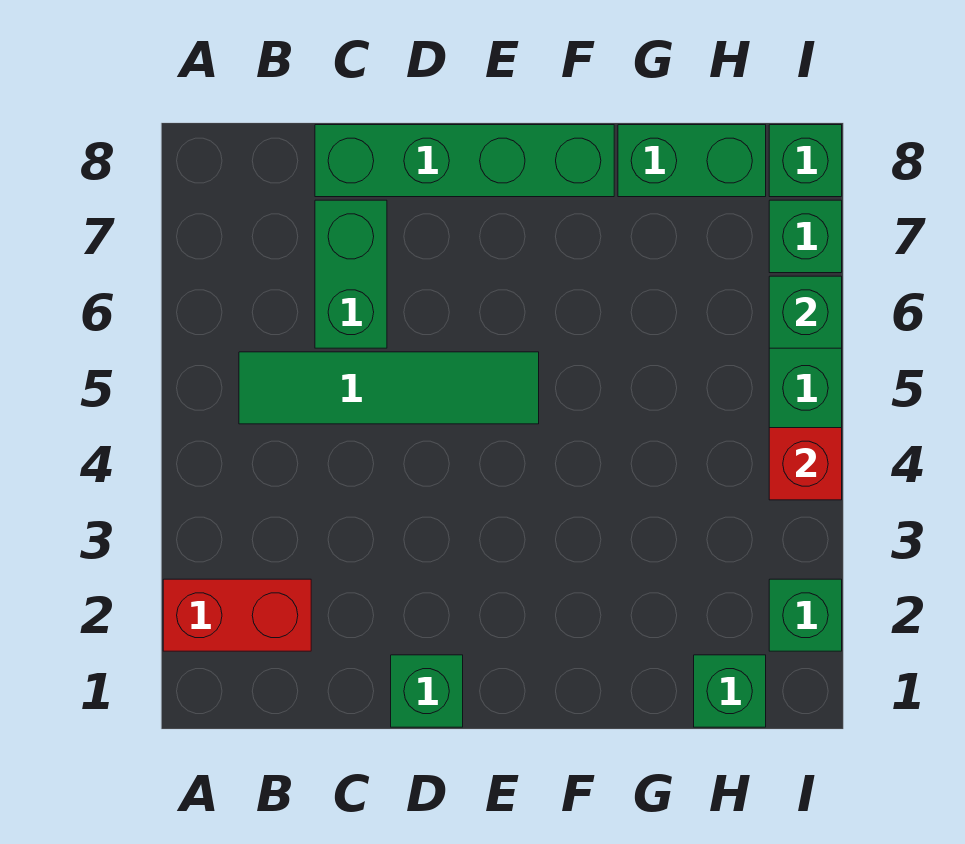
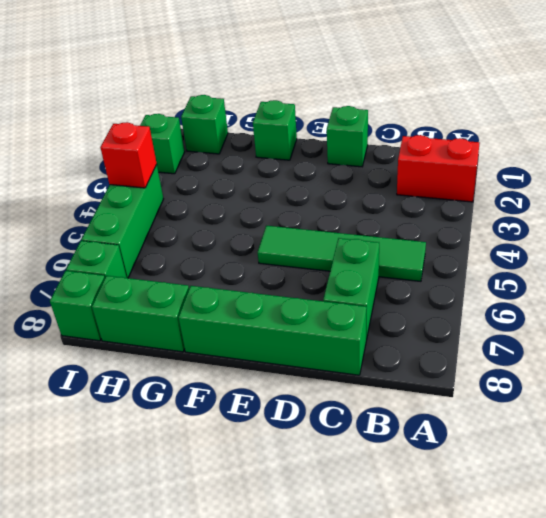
green 1x1 brick [769,276,842,348] -> green 1x1 brick moved to [253,100,297,160]

